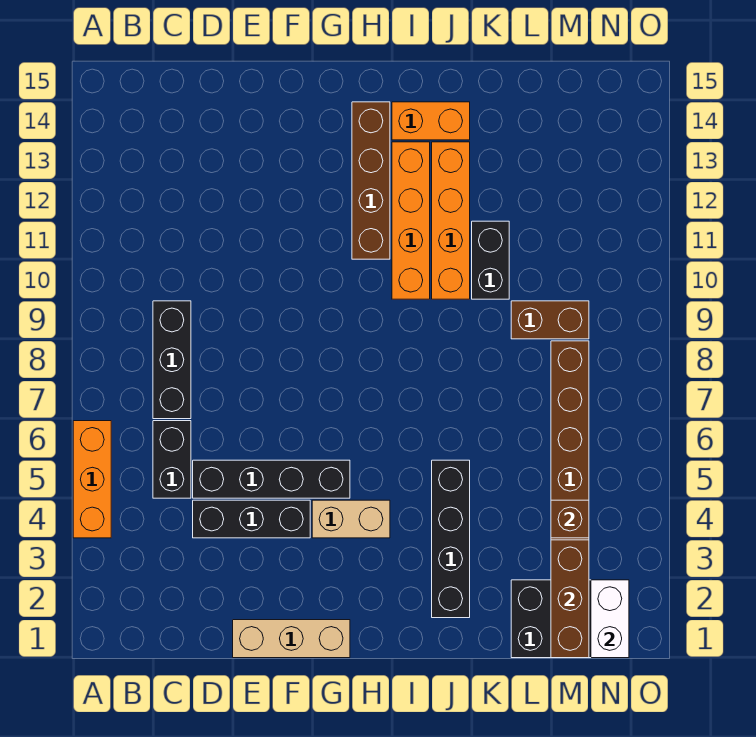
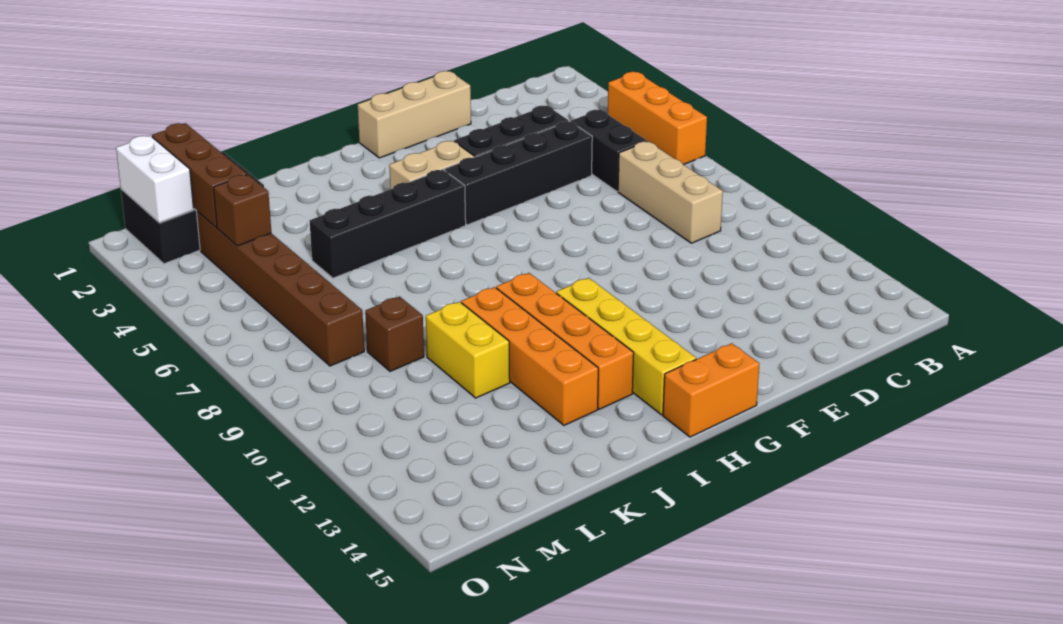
black 1x3 brick [153,301,191,419] -> tan 1x3 brick [618,141,723,243]
brown 1x4 brick [352,102,390,259] -> yellow 1x4 brick [556,278,696,415]
orange 1x2 brick [392,102,470,140] -> orange 1x2 brick moved to [663,343,759,437]
black 1x4 brick [432,460,470,618] -> black 1x4 brick turned to [310,170,466,278]
black 1x2 brick [472,221,509,299] -> yellow 1x2 brick [426,302,510,398]
brown 1x2 brick [511,301,589,339] -> brown 1x1 brick [365,297,424,371]

